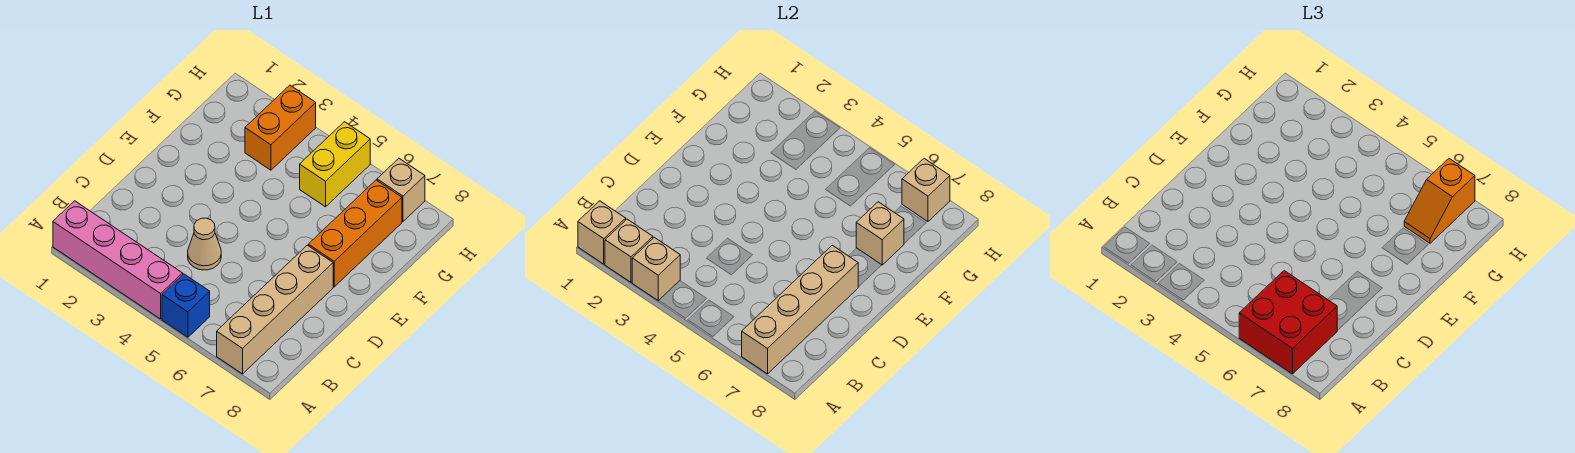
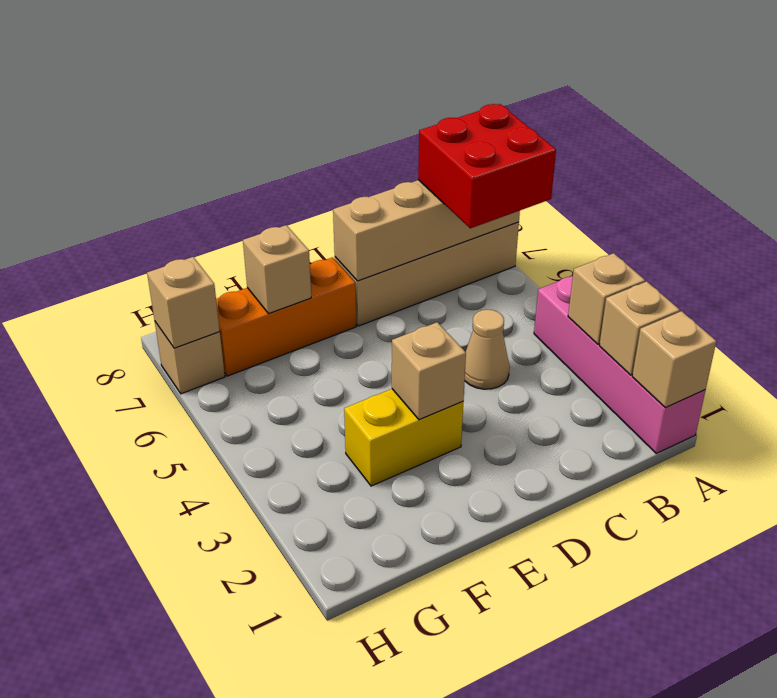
blue 1x1 brick [162,274,210,337] -> none
none -> tan 1x1 brick [392,322,466,420]
orange 1x2 brick [245,85,316,170] -> none
yellow 1x2 brick [300,122,370,207] -> yellow 1x2 brick moved to [344,389,463,486]
orange 1x2 slope [1404,159,1475,243] -> none

